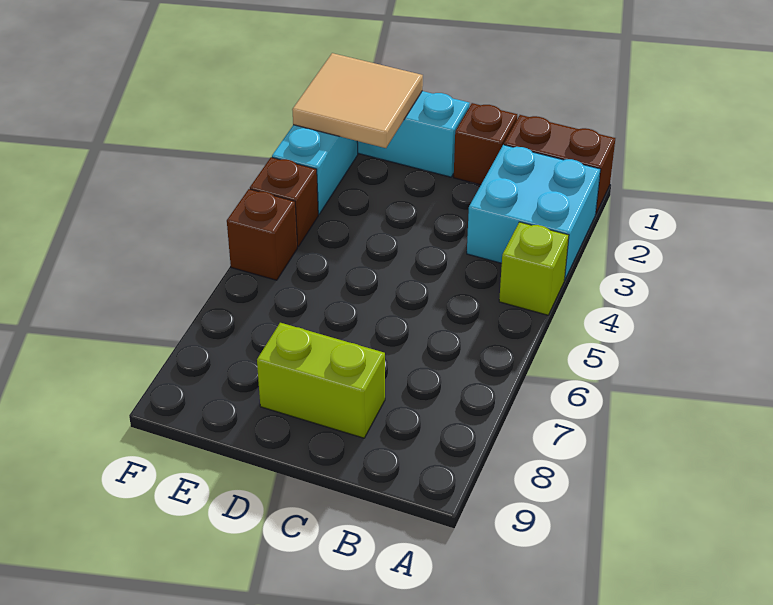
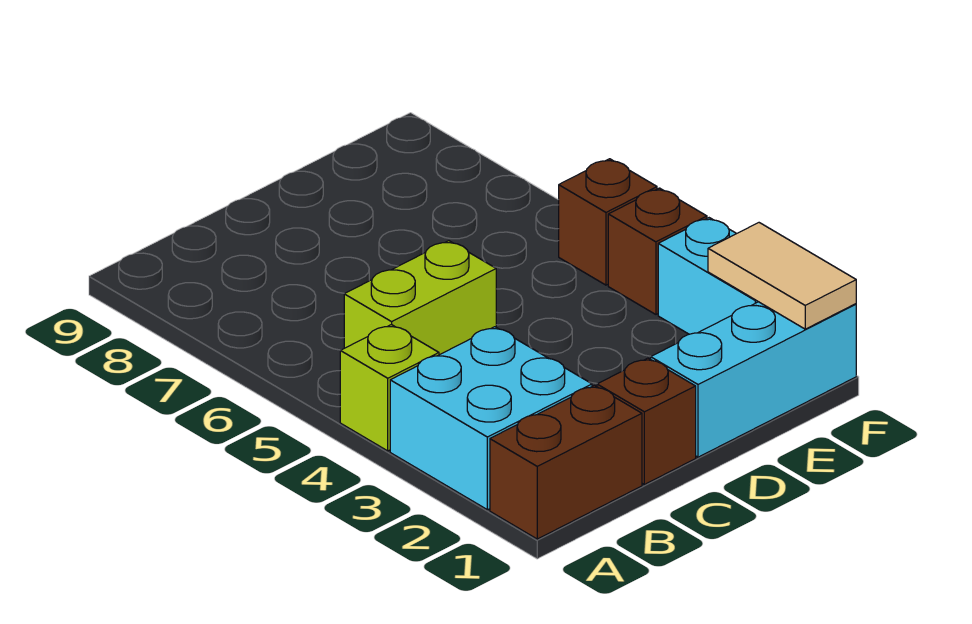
lime 1x2 brick [257,323,385,438] -> lime 1x2 brick moved to [344,241,496,355]
tan 2x2 tile [292,53,423,148] -> tan 1x2 tile [708,223,856,329]

